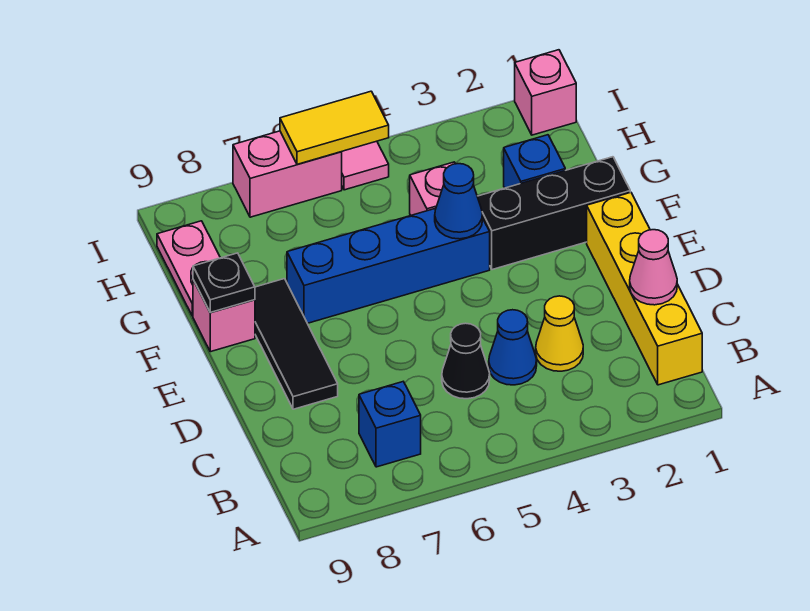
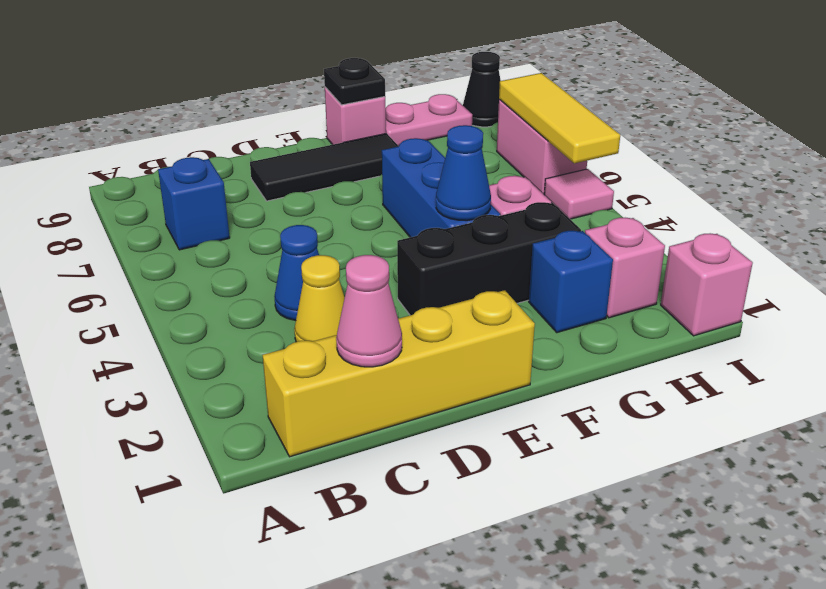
black 1x1 cone [442,323,490,399] -> black 1x1 cone moved to [463,52,501,127]
black 1x3 brick [477,157,630,270] -> black 1x3 brick turned to [397,202,581,315]
blue 1x4 brick [287,208,490,323] -> blue 1x3 brick [382,138,500,237]
none -> pink 1x1 brick [585,218,665,318]
yellow 1x2 tile [280,91,389,164] -> yellow 1x3 tile [499,73,620,163]

